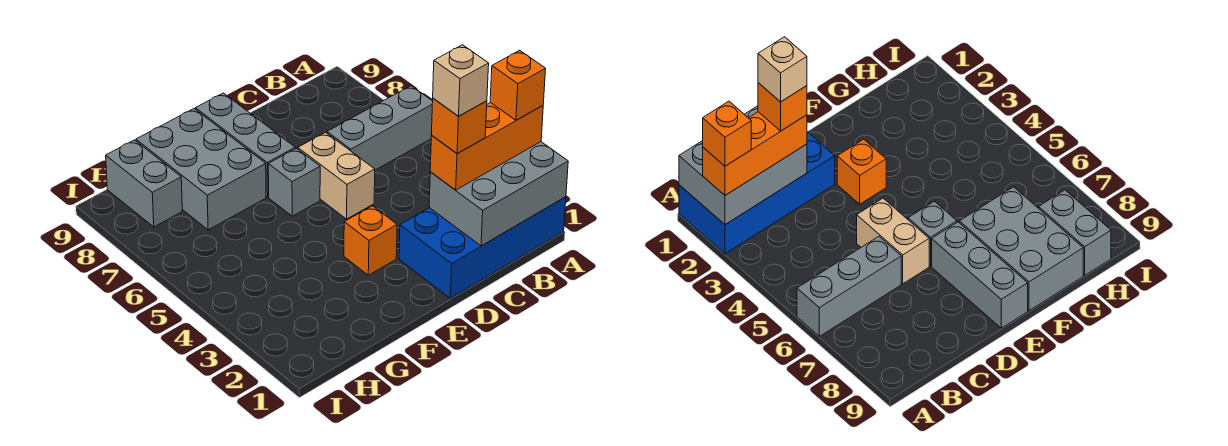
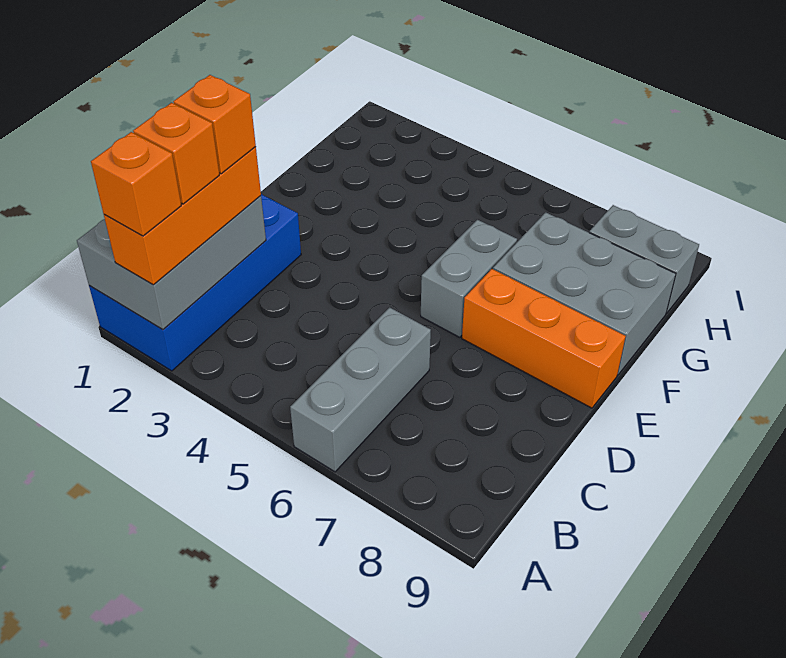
tan 1x1 brick [433,45,489,116] -> none
tan 1x2 brick [298,132,375,219] -> none
orange 1x1 brick [344,206,397,275] -> orange 1x1 brick moved to [133,103,219,204]
grey 1x1 brick [268,148,320,216] -> grey 1x2 brick [421,220,517,337]
grey 1x3 brick [195,93,295,197] -> orange 1x3 brick [462,269,626,408]

